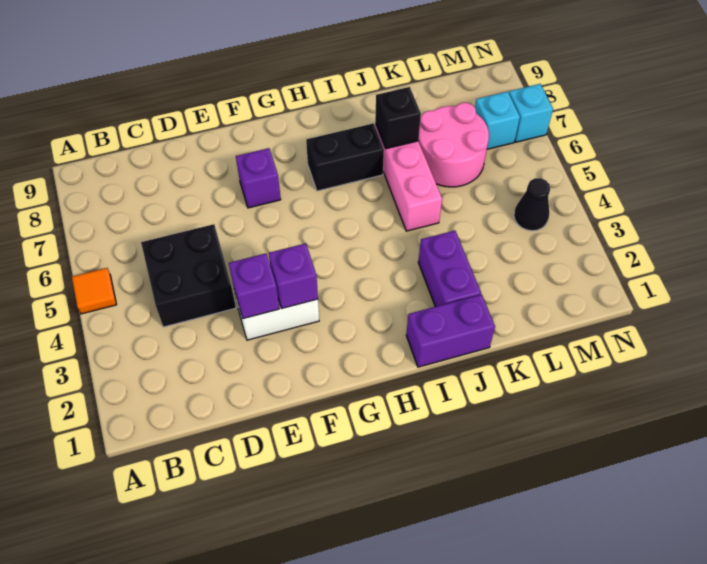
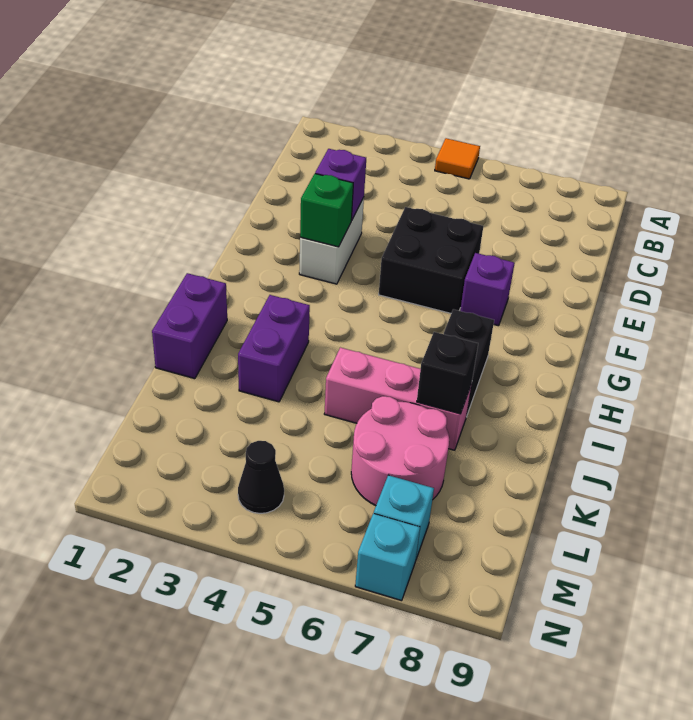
black 2x2 brick [141,224,236,327] -> black 2x2 brick moved to [379,207,483,313]
purple 1x1 brick [269,243,318,309] -> green 1x1 brick [300,174,353,247]
purple 1x2 brick [418,231,481,307] -> purple 1x2 brick turned to [238,295,310,402]

